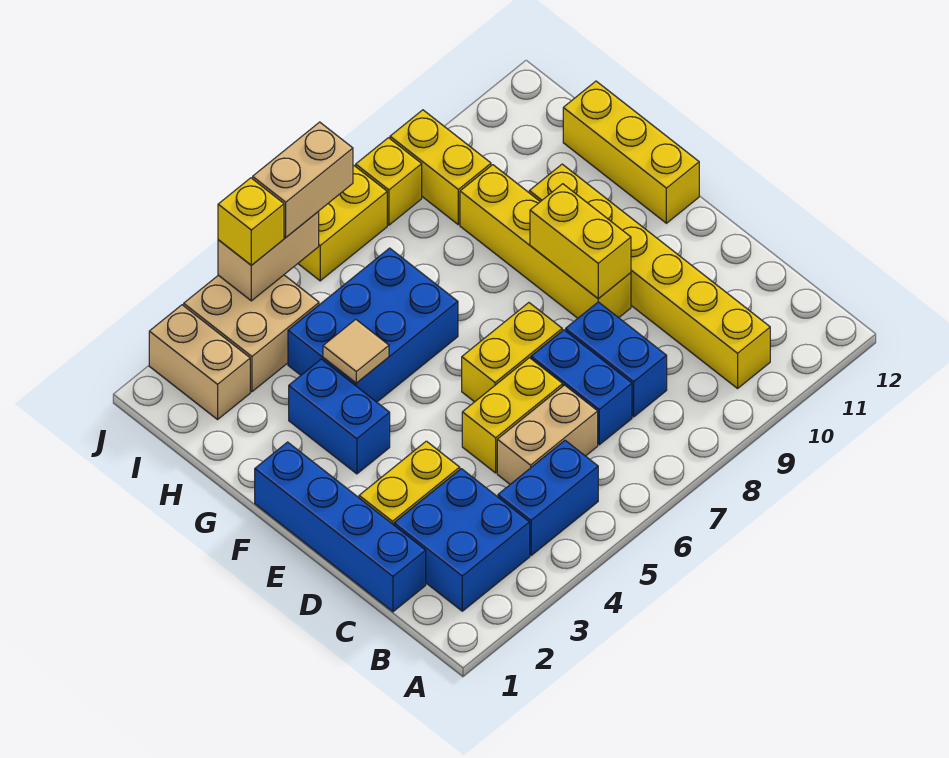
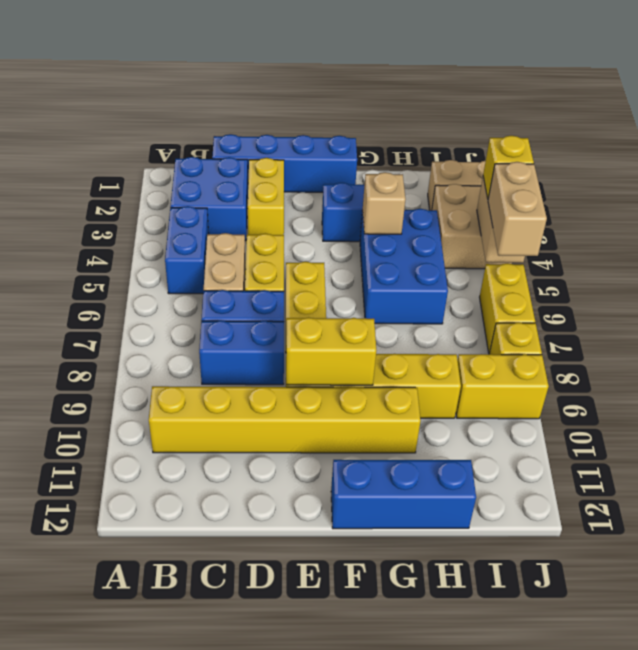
yellow 1x3 brick [563,81,699,223] -> blue 1x3 brick [331,460,476,529]
tan 1x1 tile [323,319,389,383] -> tan 1x1 brick [363,172,406,234]

